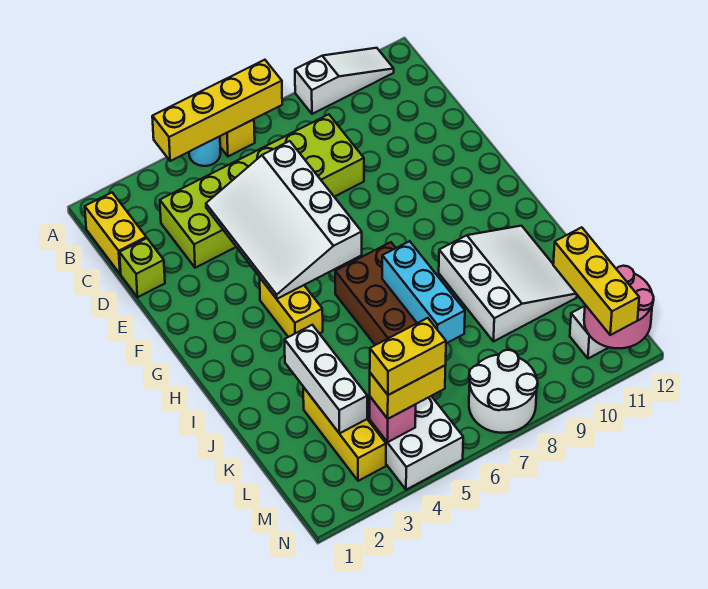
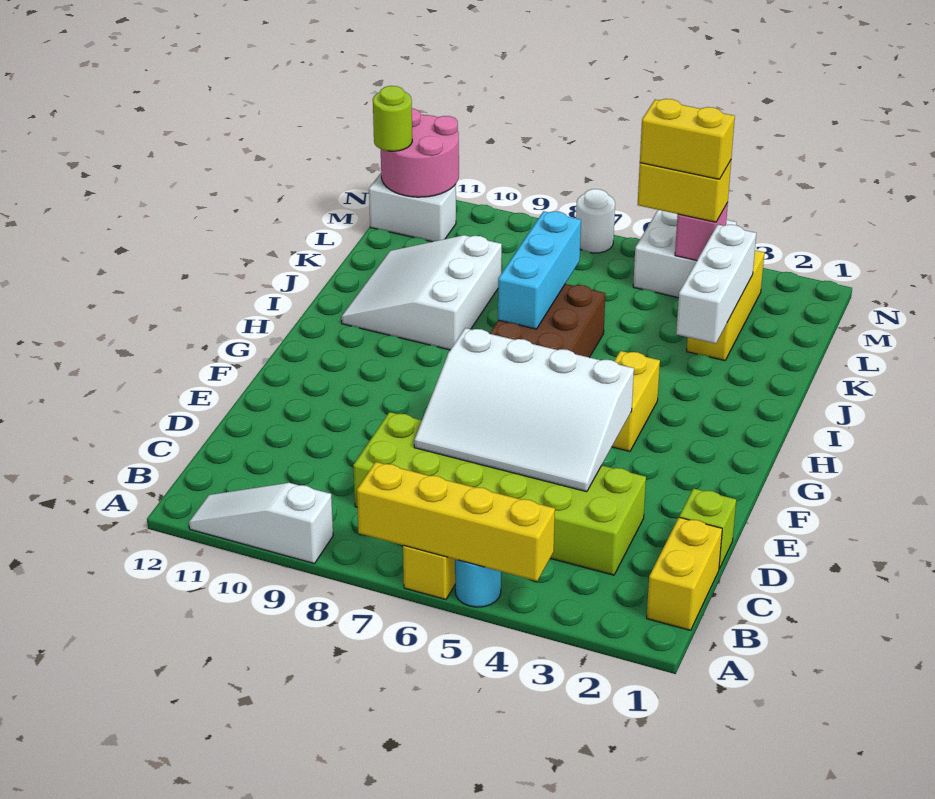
white 3x4 slope [206,141,362,299] -> white 3x4 slope turned to [414,328,634,492]
yellow 1x3 brick [553,227,639,335] -> none
white 2x2 round brick [469,350,538,433] -> white 1x1 round brick [576,189,615,253]
none -> lime 1x1 round brick [373,86,412,151]

